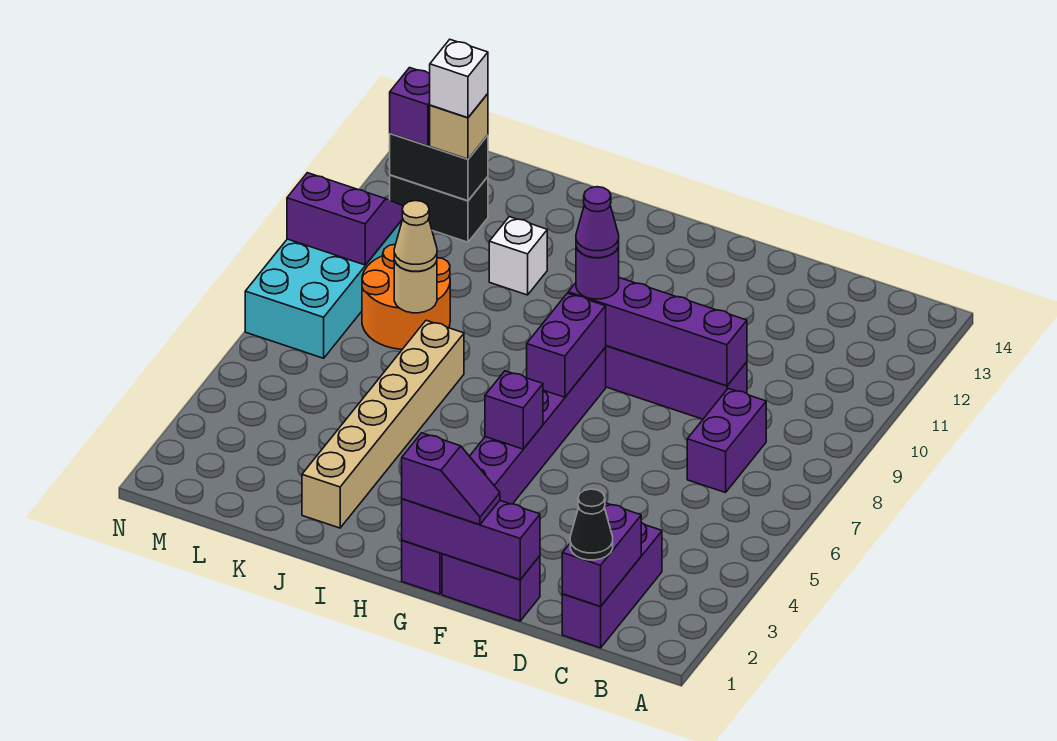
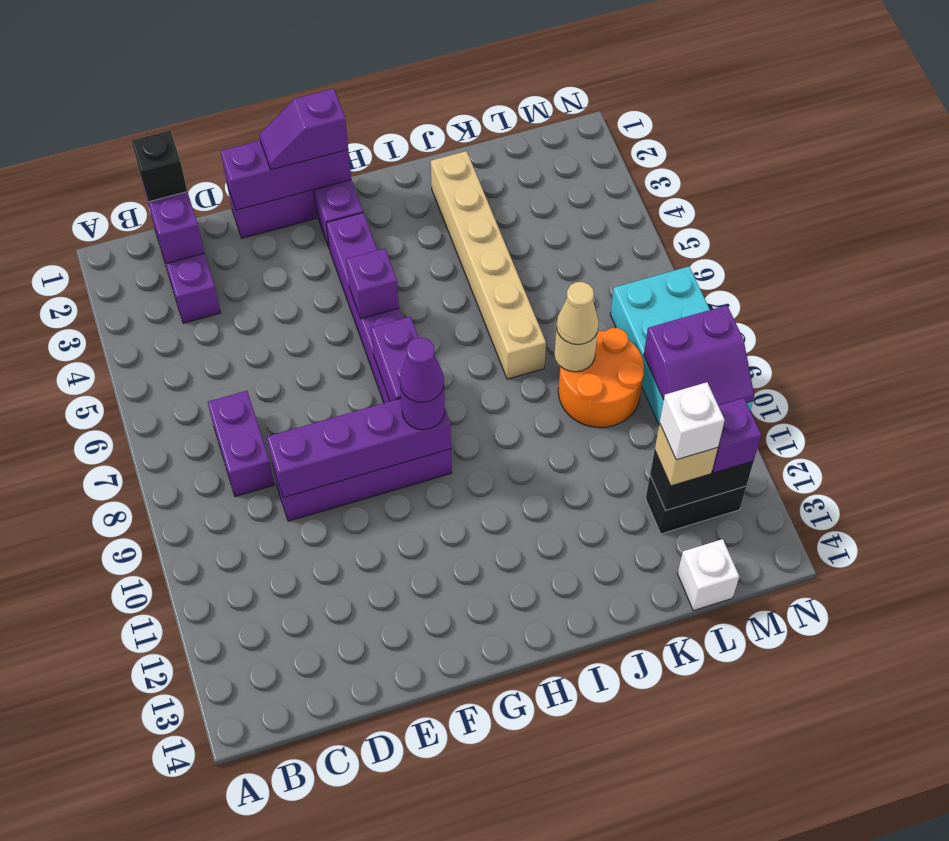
black 1x1 cone [570,489,613,560] -> black 1x1 brick [131,130,187,202]
white 1x1 brick [489,217,547,295] -> white 1x1 brick moved to [678,539,739,610]

